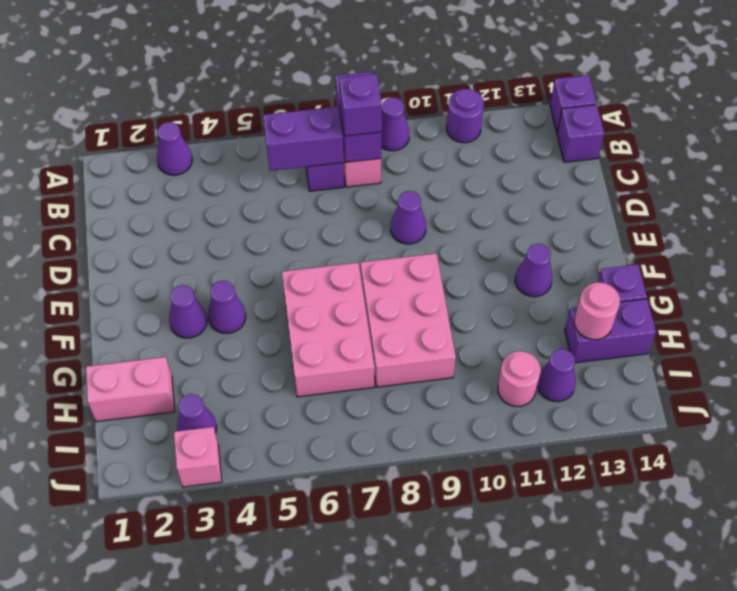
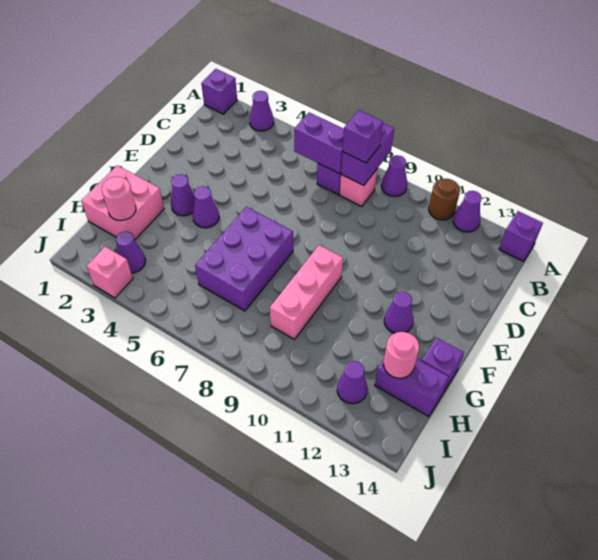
purple 1x1 round brick [447,89,484,143] -> brown 1x1 round brick [429,179,460,220]
purple 1x1 brick [557,105,604,162] -> purple 1x1 brick moved to [201,69,237,114]
purple 1x1 cone [391,191,426,244] -> purple 1x1 cone moved to [453,191,482,232]
pink 2x3 brick [282,263,375,397] -> purple 2x3 brick [195,207,293,311]
pink 2x3 brick [361,253,456,387] -> pink 1x3 brick [270,245,343,339]
pink 1x2 brick [86,357,175,422] -> pink 2x2 brick [81,165,164,240]
pink 1x1 round brick [498,351,541,406] -> pink 1x1 round brick moved to [102,177,136,221]

